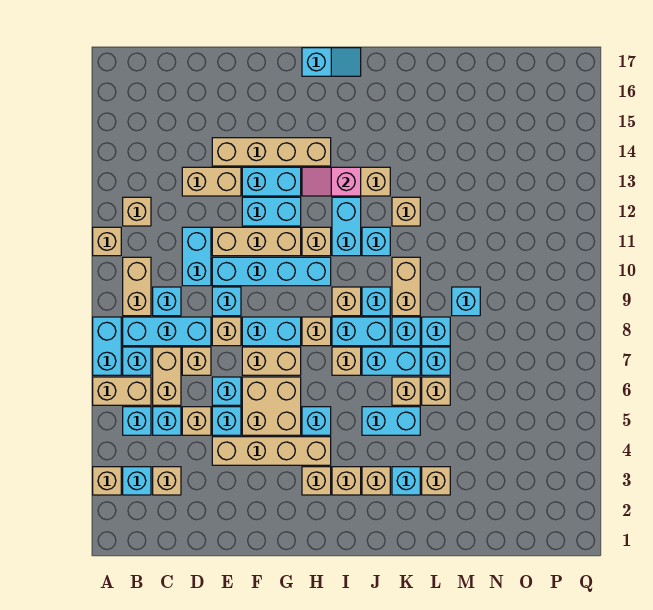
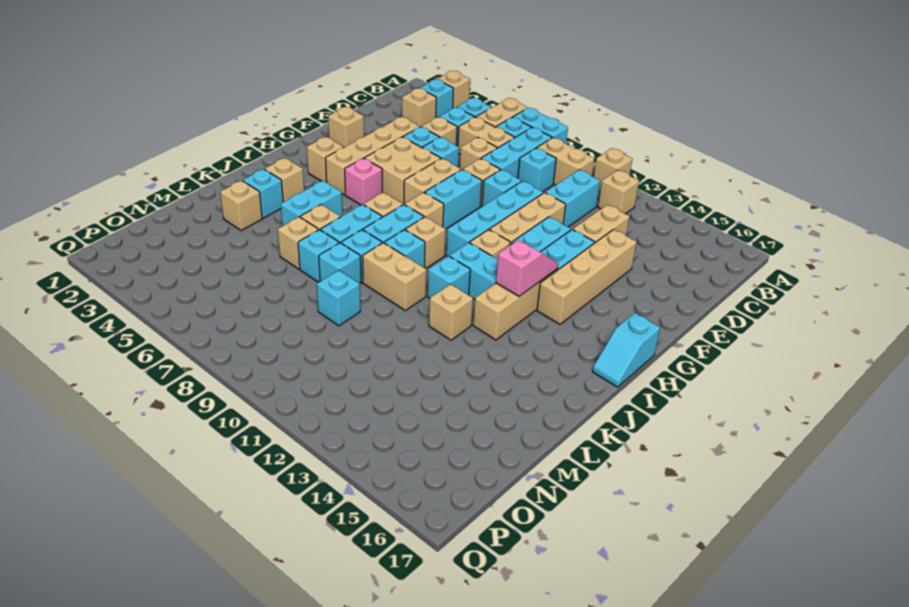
cyan 1x2 brick [182,227,211,286] -> cyan 1x2 brick turned to [545,170,600,227]
cyan 1x1 brick [302,407,331,435] -> pink 1x1 brick [345,158,382,205]
tan 1x1 brick [332,467,361,495] -> tan 1x1 brick moved to [328,107,364,147]

